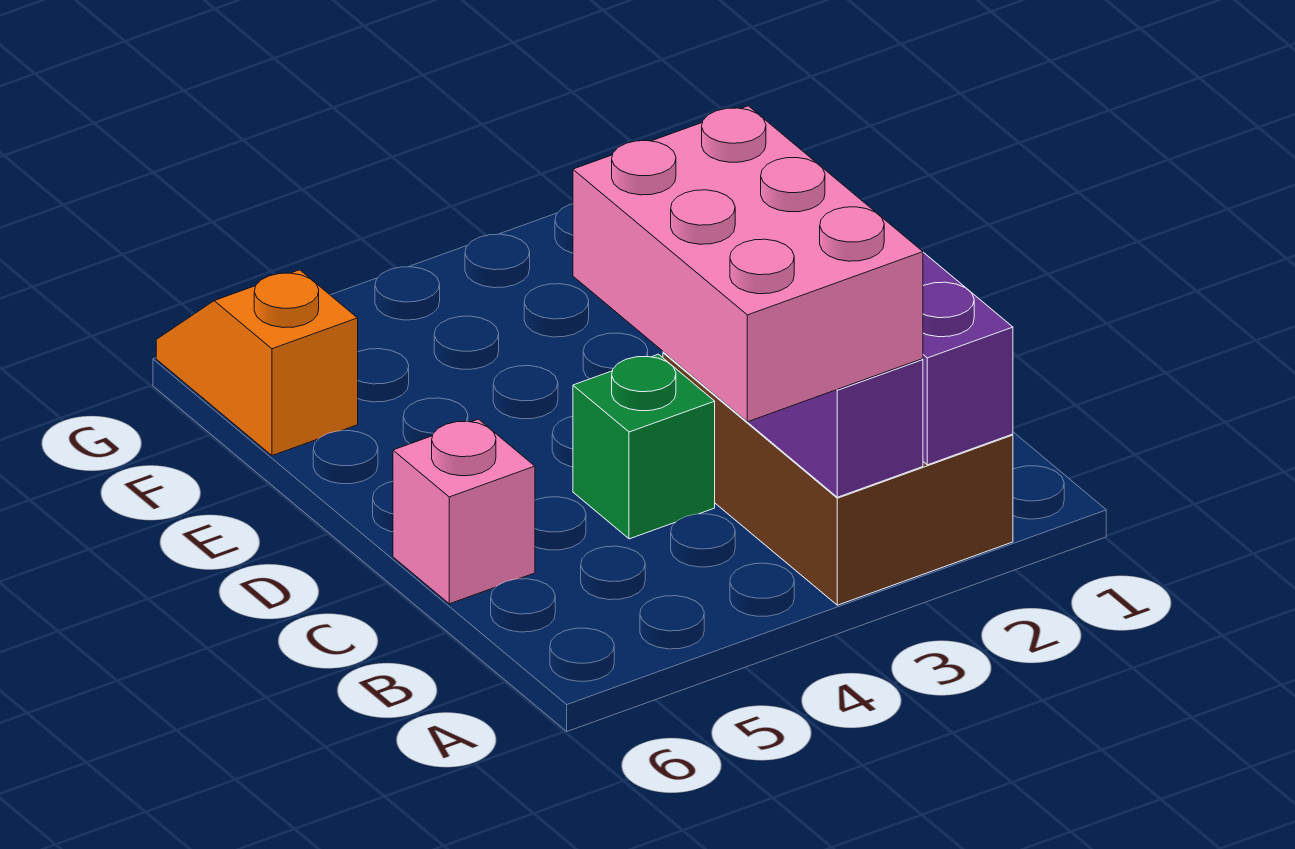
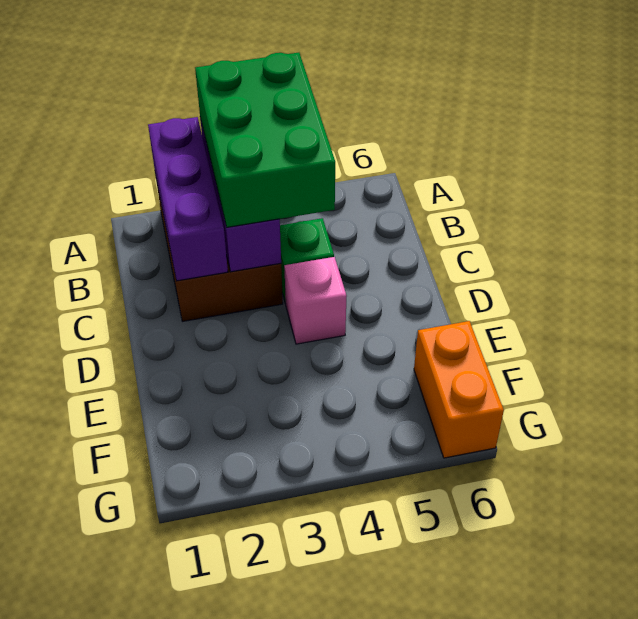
pink 2x3 brick [573,106,923,422] -> green 2x3 brick [195,53,335,227]
pink 1x1 brick [393,419,535,604] -> pink 1x1 brick moved to [284,257,347,344]
orange 1x2 slope [156,270,358,456] -> orange 1x2 brick [414,321,504,458]

